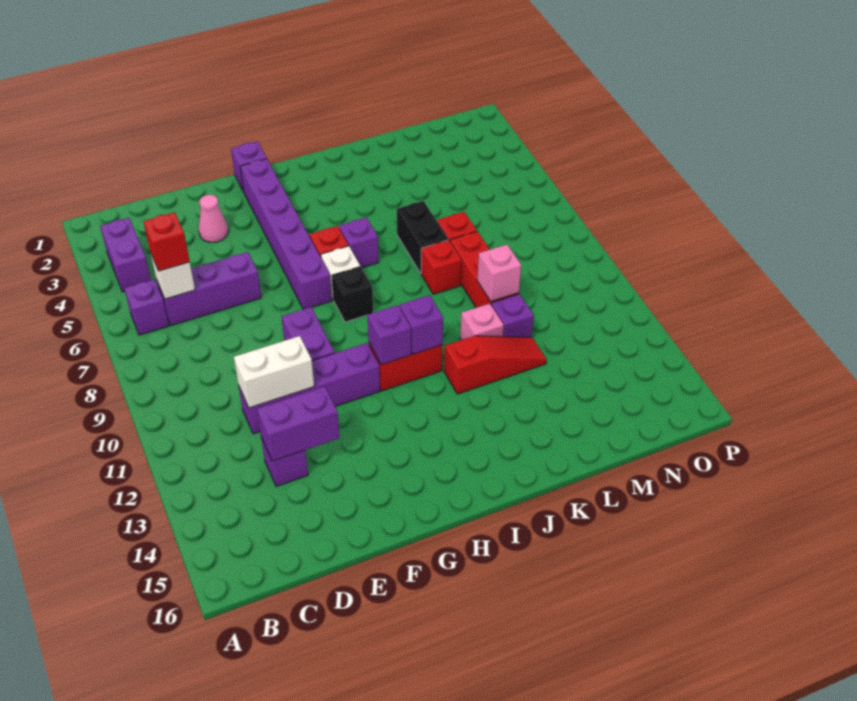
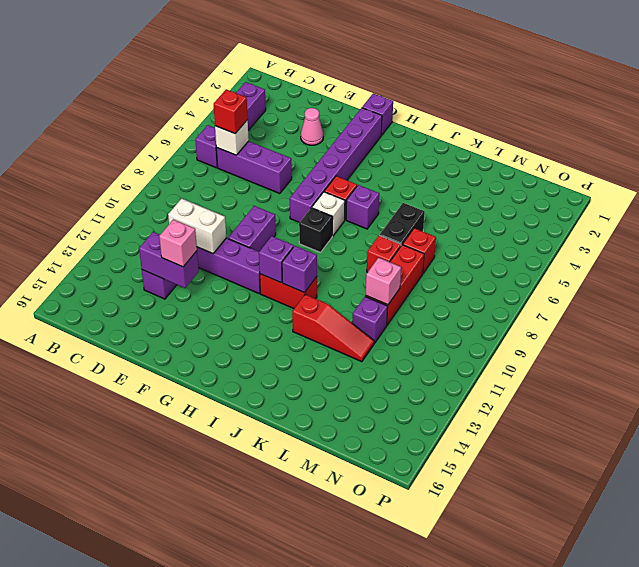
pink 1x1 brick [460,304,504,340] -> pink 1x1 brick moved to [159,219,197,267]

